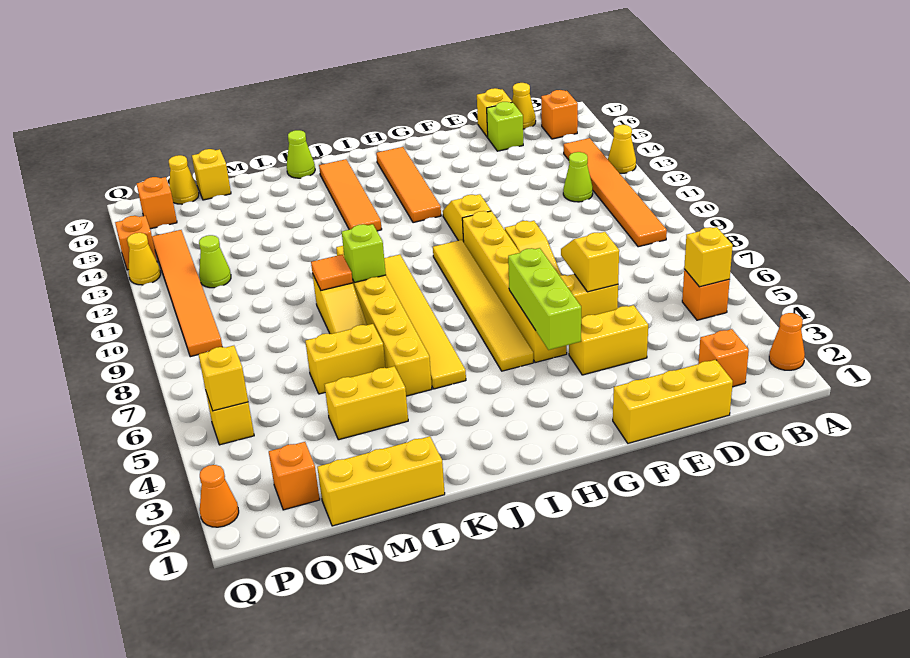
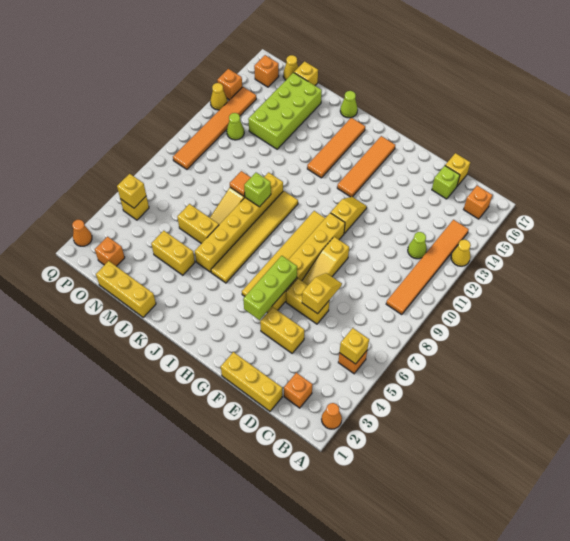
yellow 1x1 cone [512,83,536,129] -> none
none -> lime 2x4 brick [248,73,322,149]

